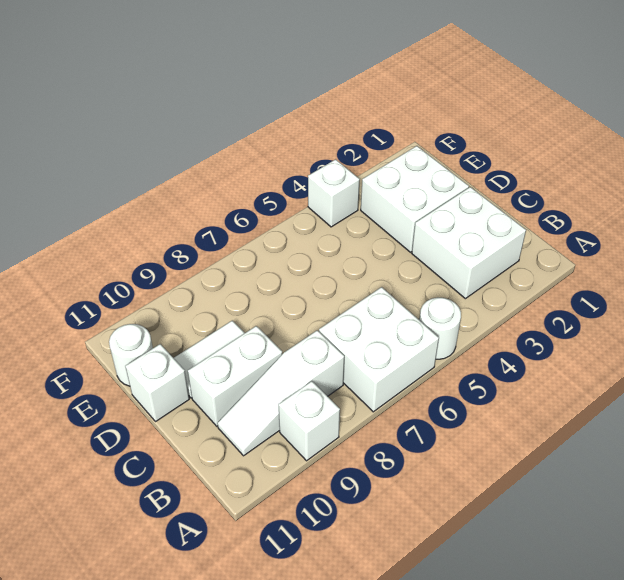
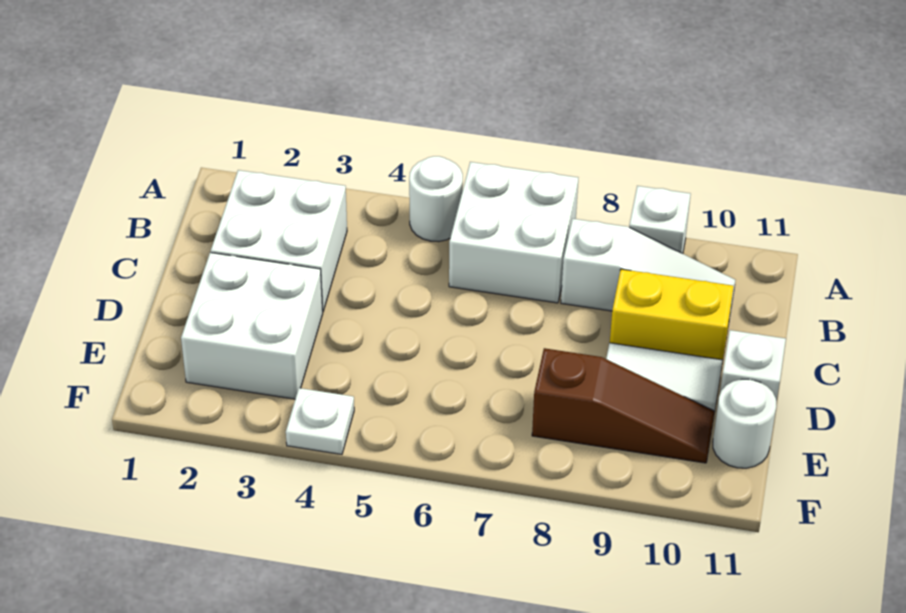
white 1x2 brick [188,326,282,426] -> yellow 1x2 brick [610,269,734,362]
none -> brown 1x3 slope [532,348,715,463]
white 1x1 brick [308,159,360,227] -> white 1x1 plate [286,388,354,454]

